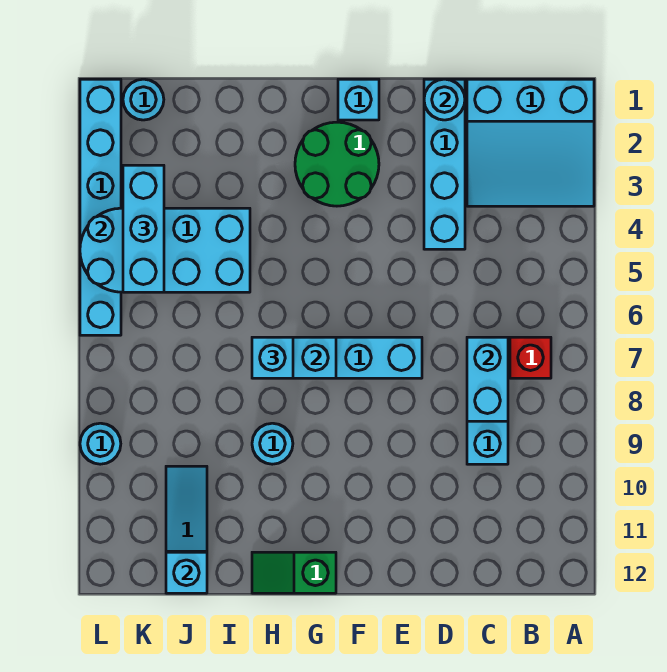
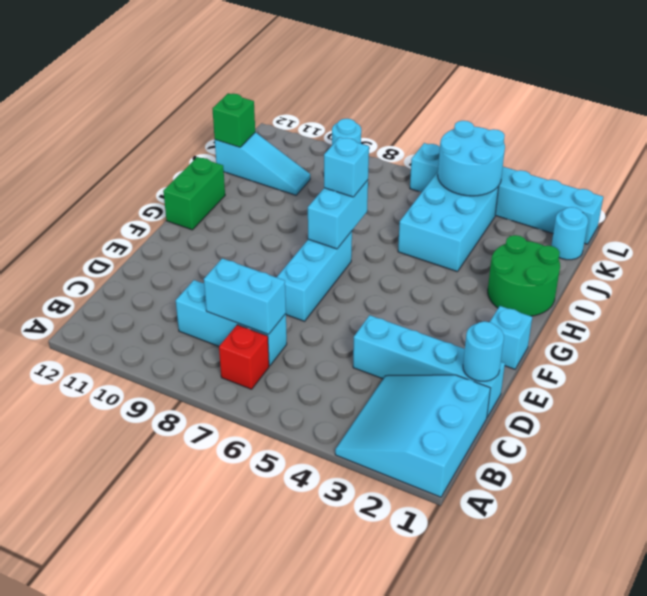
green 2x2 round brick [295,122,379,206] -> green 2x2 round brick moved to [488,235,560,316]
green 1x2 slope [252,552,336,593] -> green 1x2 brick [163,157,225,230]
cyan 1x1 round brick [252,423,293,464] -> none
cyan 1x1 brick [166,552,207,593] -> green 1x1 brick [212,93,255,147]
cyan 1x3 brick [123,165,164,292] -> none

